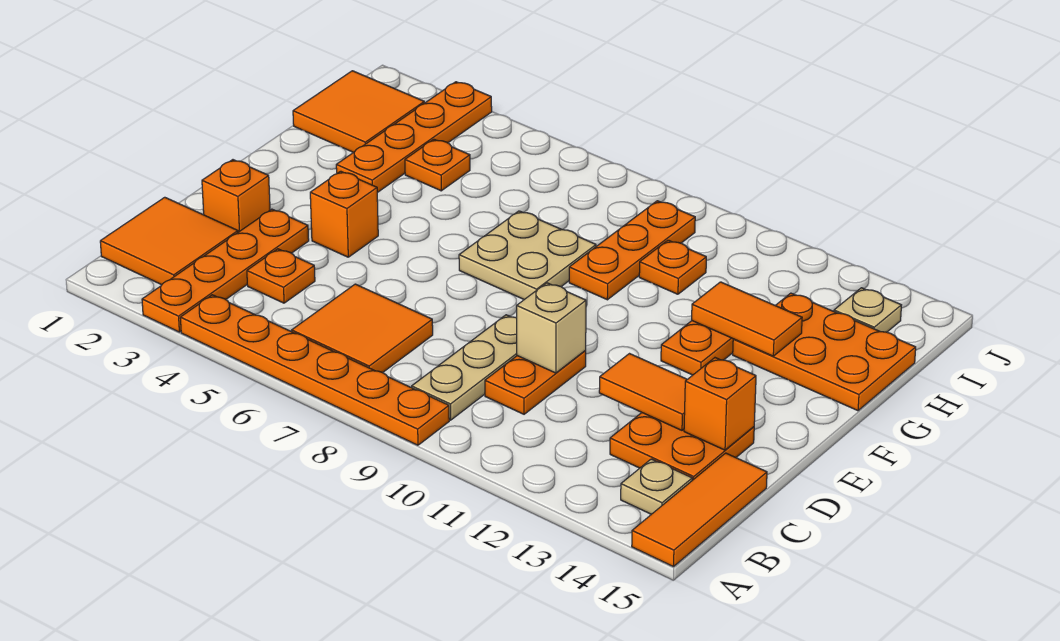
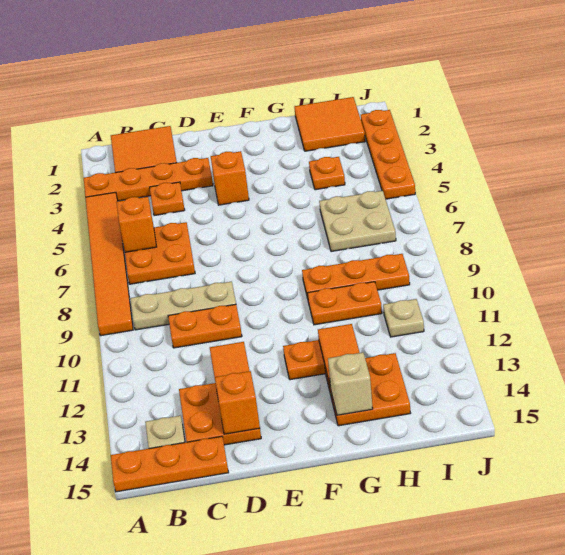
orange 1x6 plate [180,295,449,445] -> orange 1x6 tile [85,192,133,336]
orange 1x3 tile [632,453,767,567] -> orange 1x3 plate [111,436,229,492]
orange 2x2 tile [292,284,433,373] -> orange 2x2 plate [125,222,195,284]
orange 1x1 brick [202,160,270,232] -> orange 1x1 brick moved to [117,197,156,252]
tan 1x1 brick [517,283,586,373] -> tan 1x1 brick moved to [328,352,373,415]
tan 2x2 plate [459,211,596,299] -> tan 2x2 plate moved to [319,191,396,252]
orange 1x4 plate [336,82,492,193] -> orange 1x4 plate turned to [361,110,415,199]
orange 2x3 plate [733,293,916,411] -> orange 2x2 plate [325,353,410,426]
orange 1x1 plate [639,240,706,294] -> orange 1x2 plate [307,282,382,325]
tan 1x1 plate [834,288,901,332] -> tan 1x1 plate moved to [383,299,424,337]

